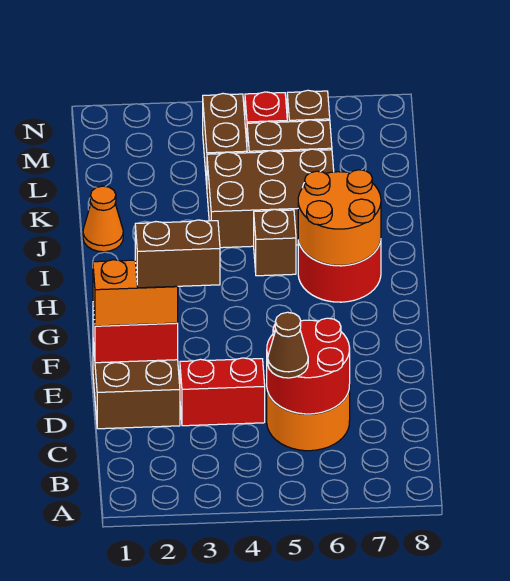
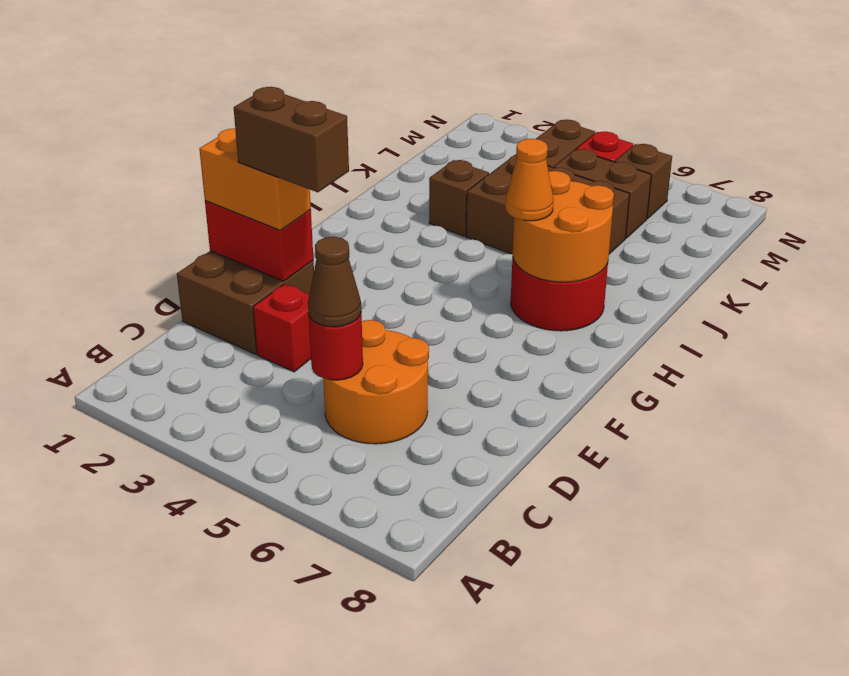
red 2x2 round brick [267,318,350,414] -> red 1x1 round brick [308,313,363,380]
red 1x2 brick [180,358,265,426] -> red 1x1 brick [253,284,311,372]
brown 1x1 brick [254,209,296,276] -> brown 1x1 brick moved to [429,160,489,236]
orange 1x1 cone [83,186,123,252] -> orange 1x1 cone moved to [505,139,554,221]

